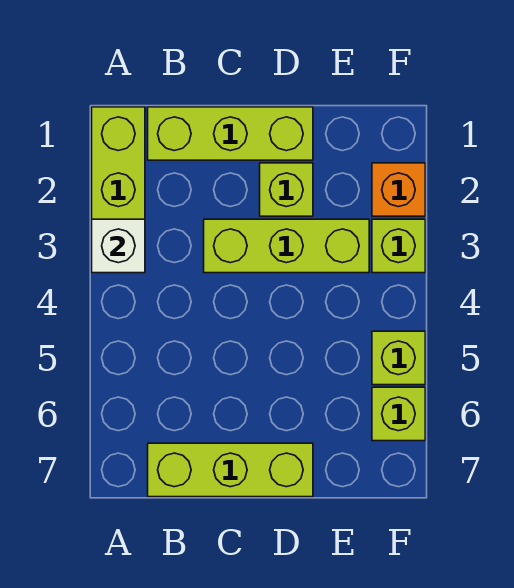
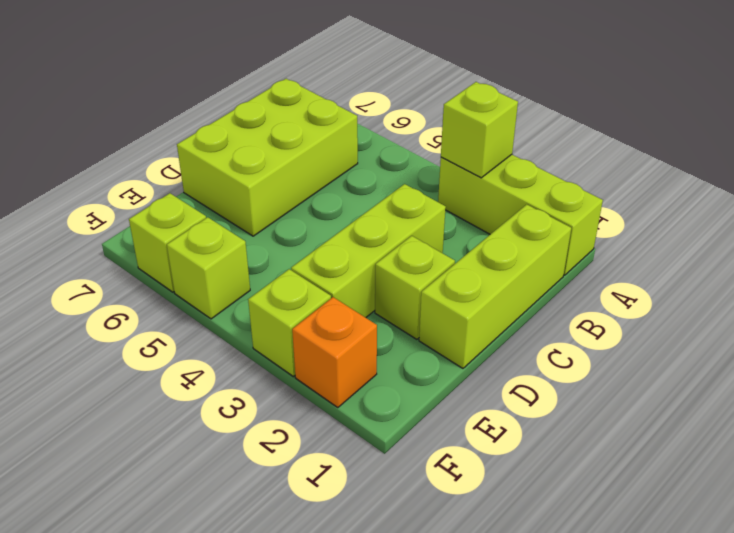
white 1x1 brick [92,219,145,273] -> lime 1x1 brick [441,82,518,178]
lime 1x3 brick [148,443,313,497] -> lime 2x3 brick [177,79,358,236]

